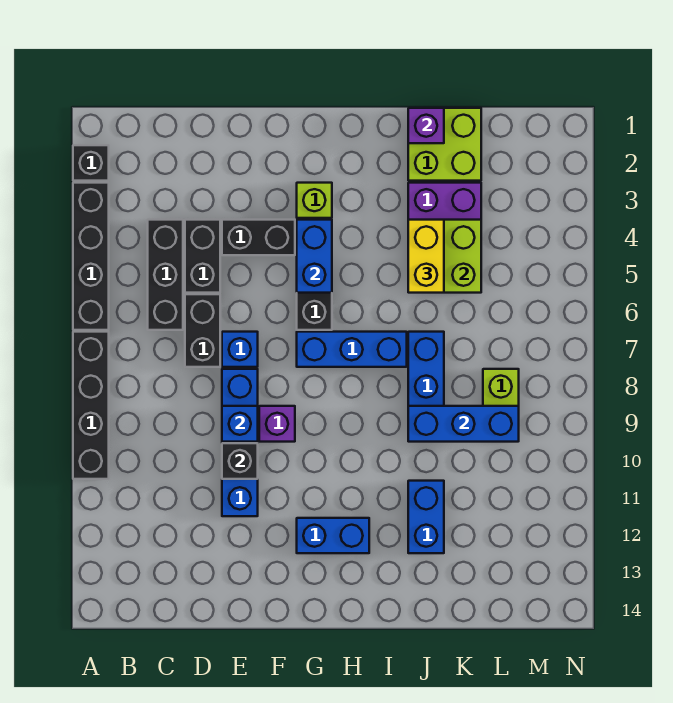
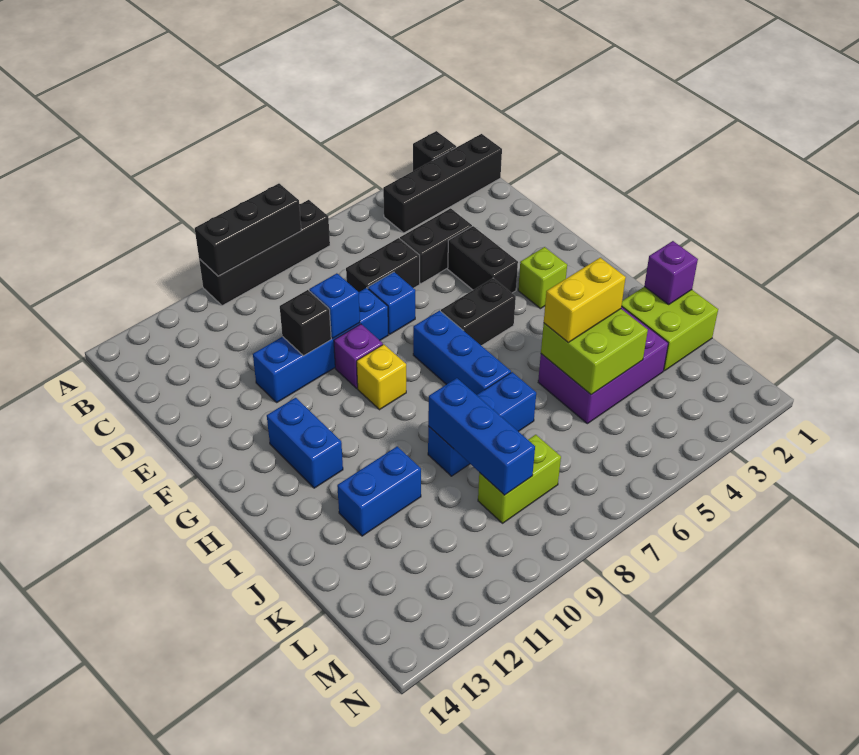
black 1x4 brick [73,183,109,330] -> black 1x4 brick moved to [383,134,502,233]
black 1x3 brick [148,220,183,330] -> black 1x3 brick moved to [195,184,301,276]
blue 1x2 brick [297,220,332,293] -> none
none -> yellow 1x1 brick [357,344,406,410]

